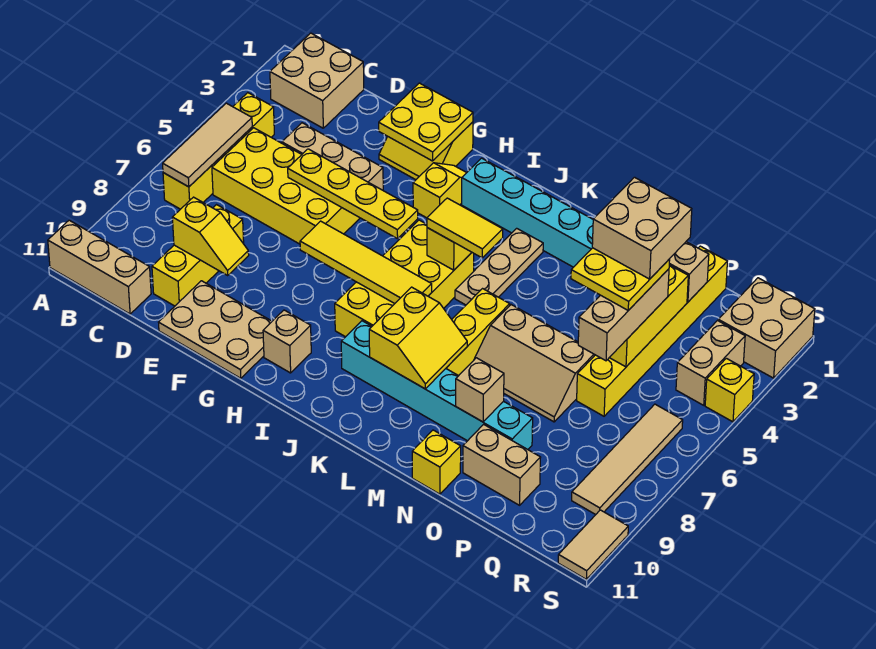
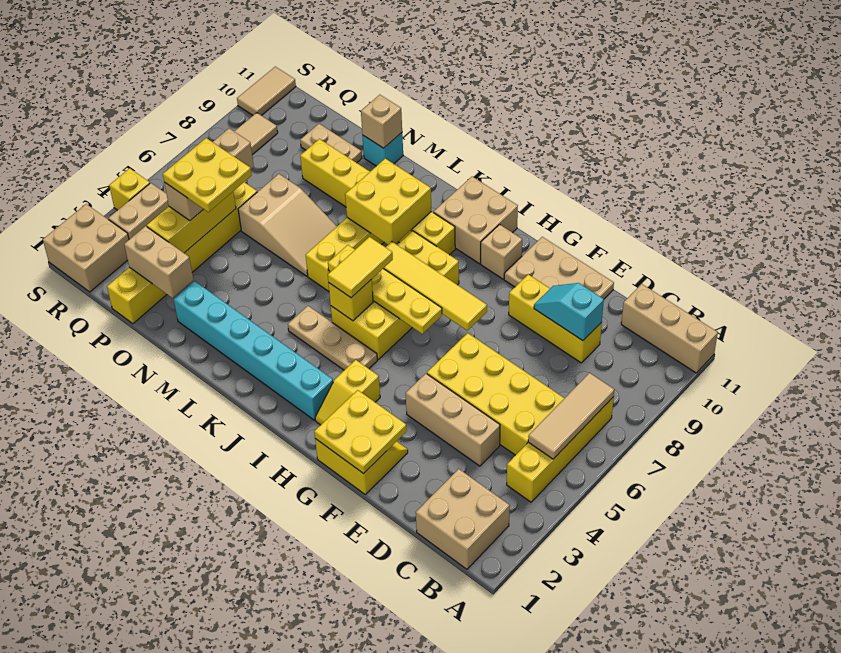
yellow 1x3 brick [152,205,244,306] -> yellow 1x3 brick turned to [509,274,602,363]
yellow 1x2 slope [172,197,249,275] -> cyan 1x2 slope [534,283,604,341]
yellow 1x4 plate [288,149,418,239] -> yellow 1x4 plate moved to [328,245,442,334]
yellow 1x2 tile [427,198,503,258] -> yellow 1x2 tile turned to [328,237,393,298]
cyan 1x6 brick [341,321,533,449] -> yellow 1x6 brick [300,139,455,255]
tan 1x3 plate [455,228,543,305] -> tan 1x3 plate turned to [288,306,377,370]
yellow 2x2 slope [369,287,467,389] -> yellow 2x2 brick [345,159,431,244]
tan 2x3 slope [474,305,595,422] -> tan 2x3 slope turned to [238,174,337,276]
tan 1x1 brick [456,358,504,422] -> tan 1x1 brick moved to [361,95,402,148]
yellow 1x1 brick [412,430,461,494] -> cyan 1x1 brick [362,133,403,166]
tan 2x2 brick [592,177,692,279] -> tan 2x2 brick moved to [434,177,518,264]
tan 1x2 brick [463,424,541,505] -> tan 1x2 plate [300,124,362,163]

